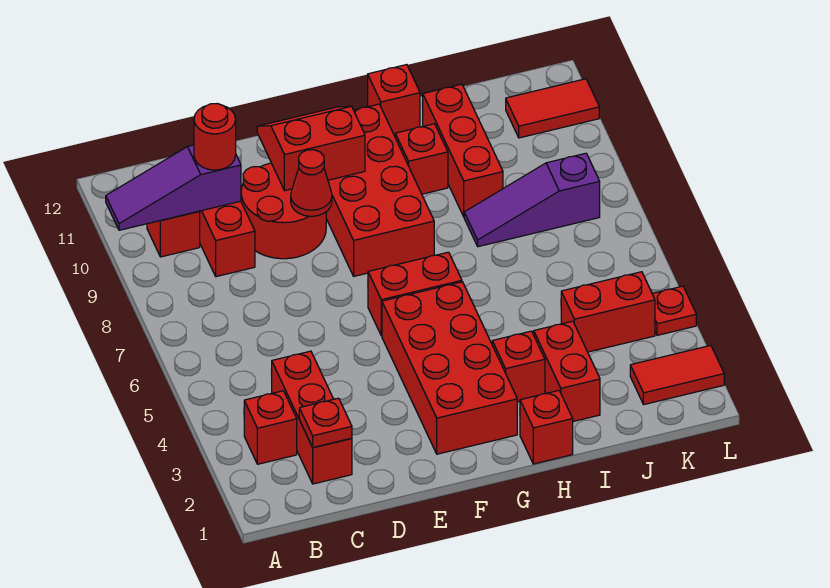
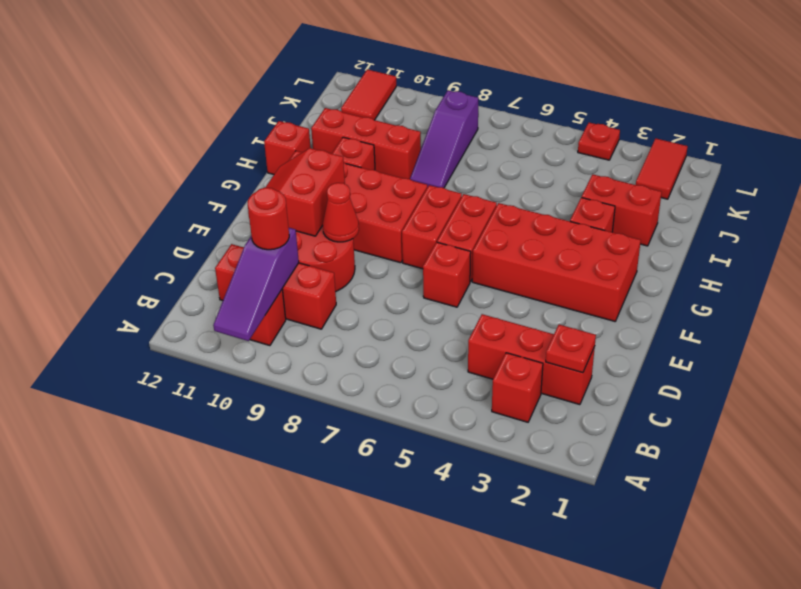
red 1x1 brick [520,391,573,464] -> red 1x1 brick moved to [423,242,471,307]
red 1x2 brick [561,272,655,352] -> red 1x2 brick moved to [402,185,462,269]

